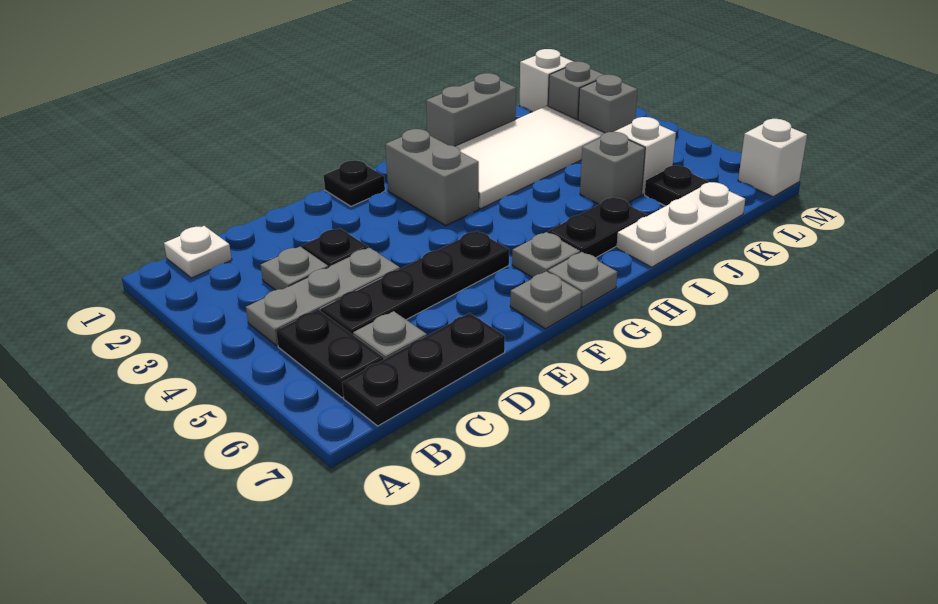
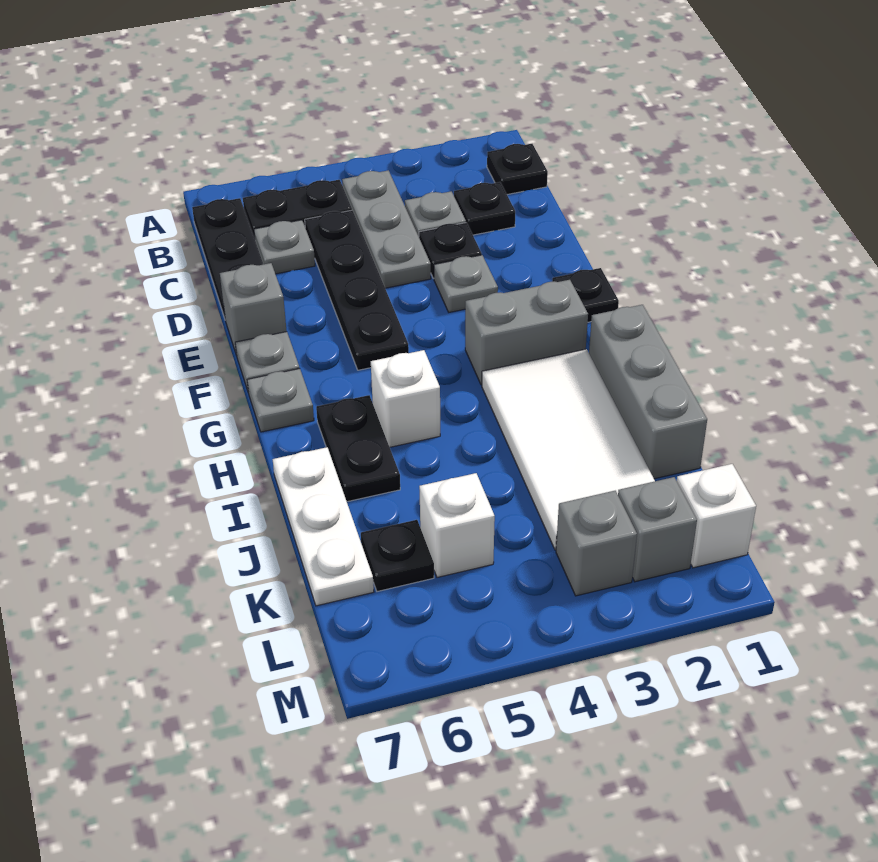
white 1x1 plate [164,226,232,278] -> black 1x1 plate [487,144,548,195]
none -> black 1x1 plate [454,182,515,235]
grey 1x1 plate [512,232,580,278] -> grey 1x1 plate moved to [434,255,498,312]
grey 1x2 brick [426,73,516,146] -> grey 1x3 brick [589,305,707,479]
grey 1x1 brick [580,132,645,204] -> grey 1x1 brick moved to [220,263,287,356]
white 1x1 brick [738,119,807,197] -> white 1x1 brick moved to [371,350,440,447]

